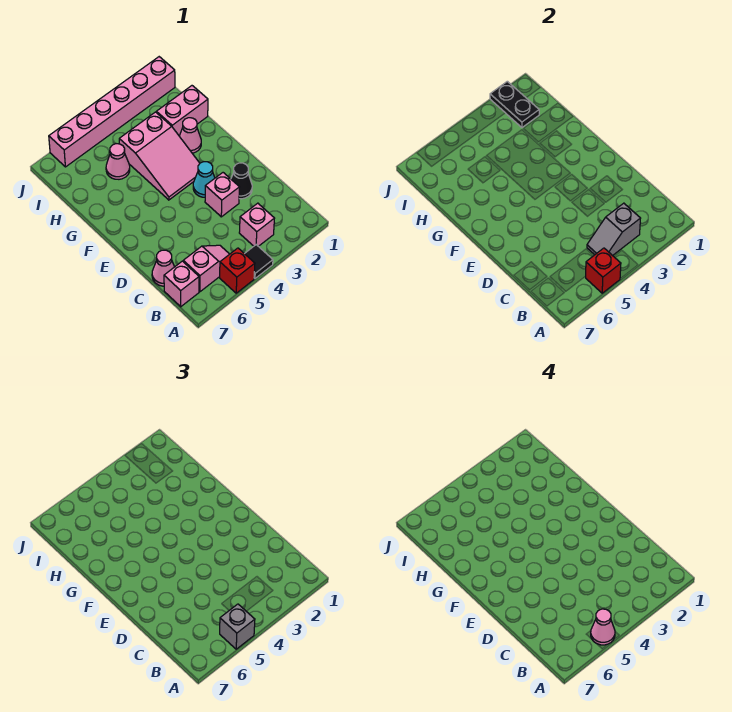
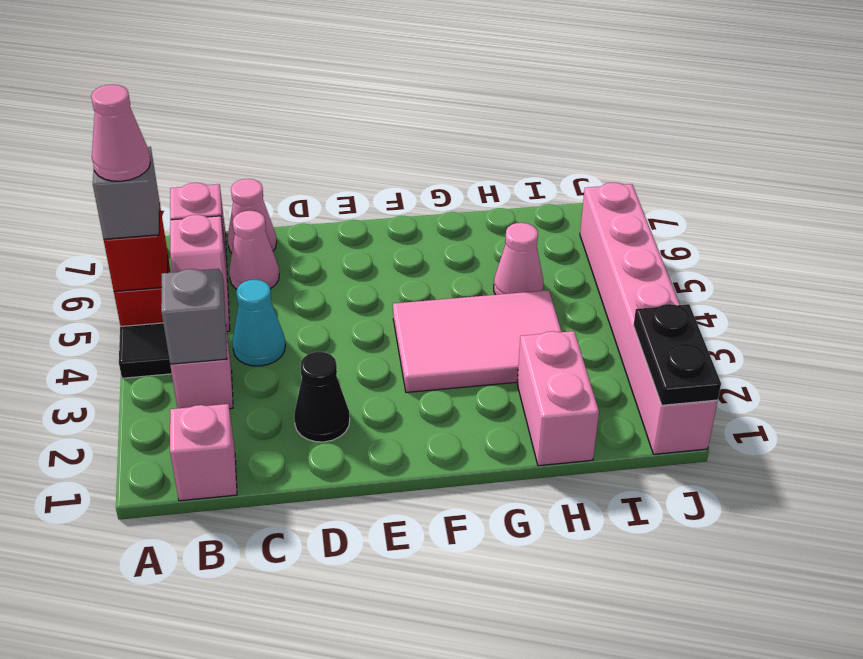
pink 1x1 brick [205,173,239,217] -> pink 1x1 brick moved to [170,404,237,501]
cyan 1x1 cone [193,162,215,197] -> cyan 1x1 cone moved to [232,280,285,366]
pink 2x3 slope [119,112,200,200] -> pink 2x3 tile [393,290,561,392]
pink 1x1 cone [179,118,201,153] -> pink 1x1 cone moved to [229,211,279,289]
black 1x2 plate [490,81,539,127] -> black 1x2 plate turned to [633,304,721,405]

